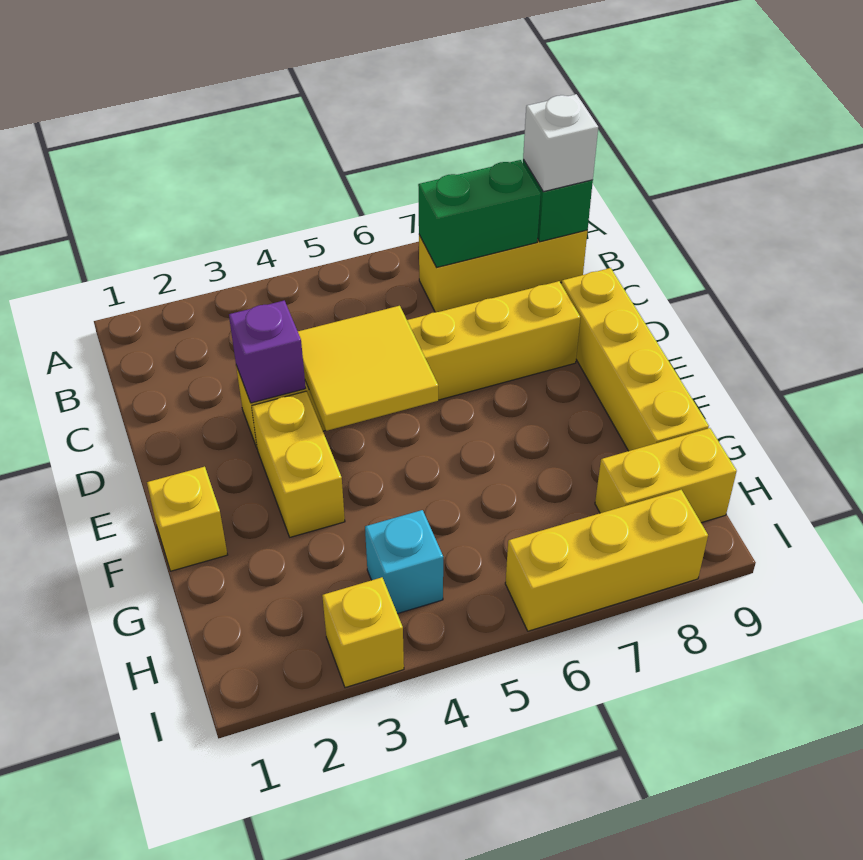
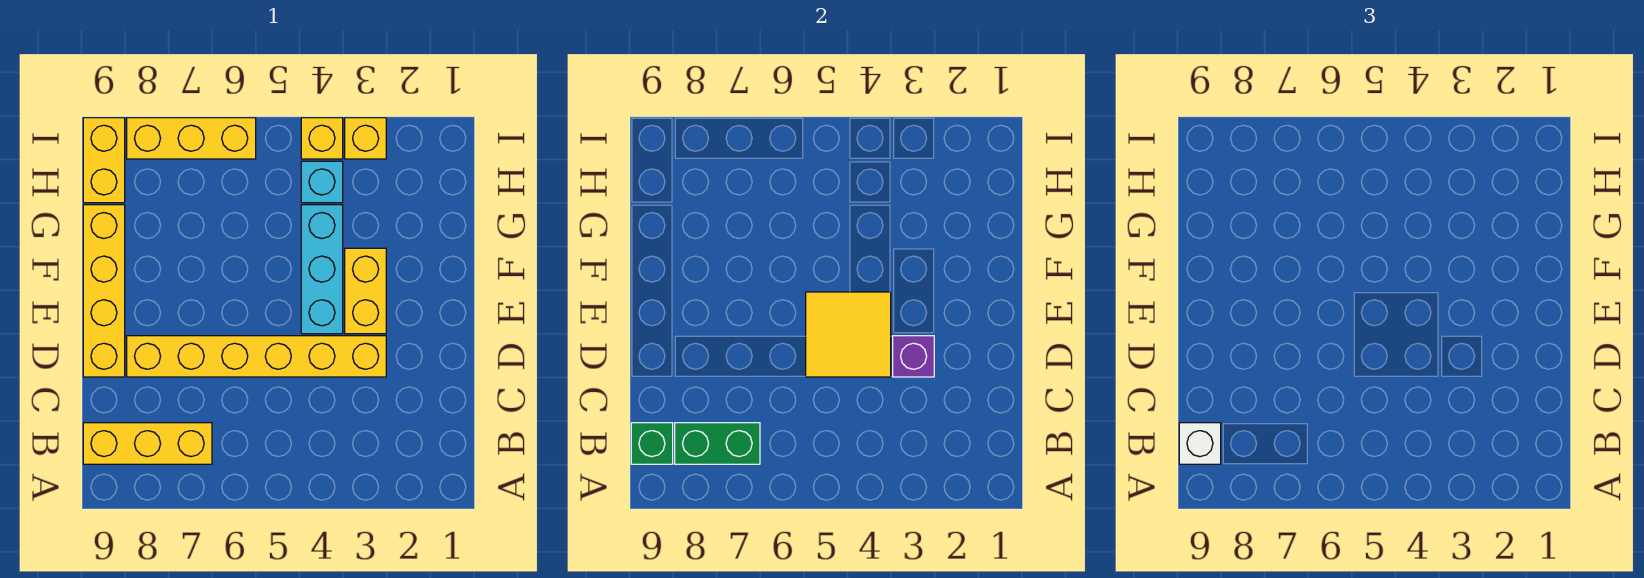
none -> cyan 1x3 brick [301,205,343,334]
yellow 1x1 brick [147,467,228,571] -> yellow 1x1 brick moved to [301,118,343,159]
yellow 1x2 brick [595,428,737,523] -> yellow 1x2 brick turned to [83,118,125,203]

